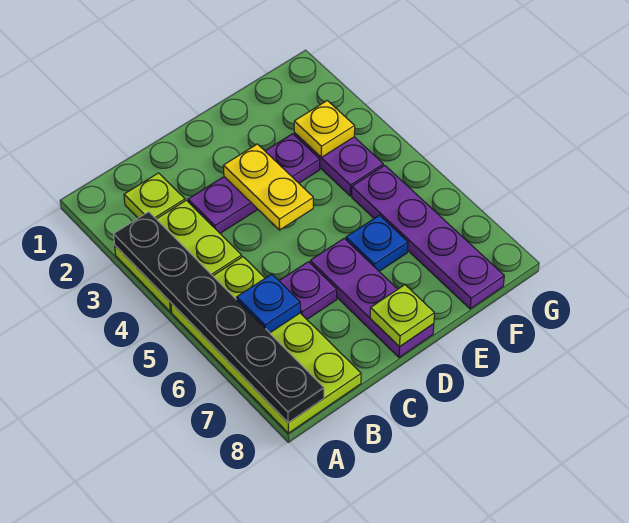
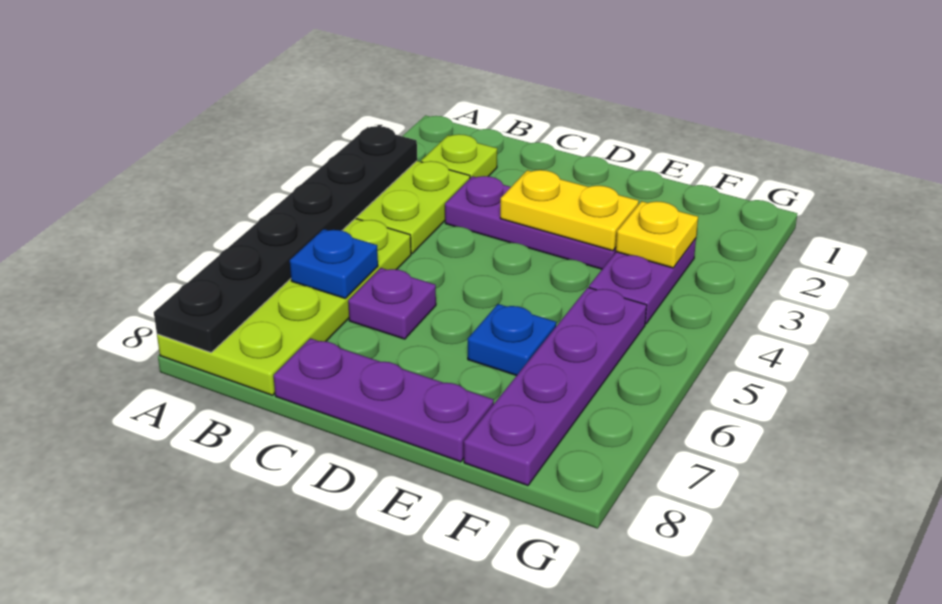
yellow 1x2 plate [223,144,313,230] -> yellow 1x2 plate turned to [500,170,639,251]
purple 1x3 plate [310,238,434,357] -> purple 1x3 plate turned to [274,338,494,462]
lime 1x1 plate [370,285,434,347] -> none

